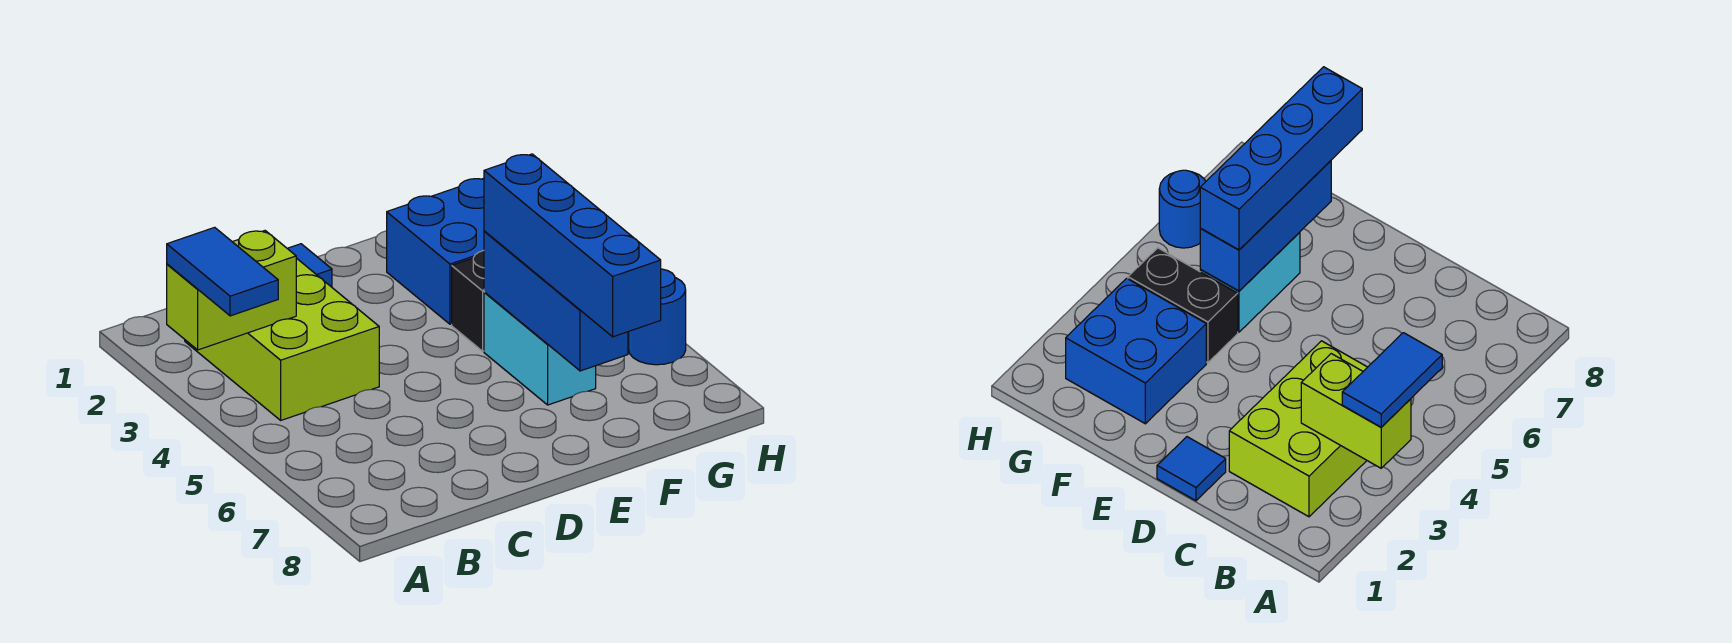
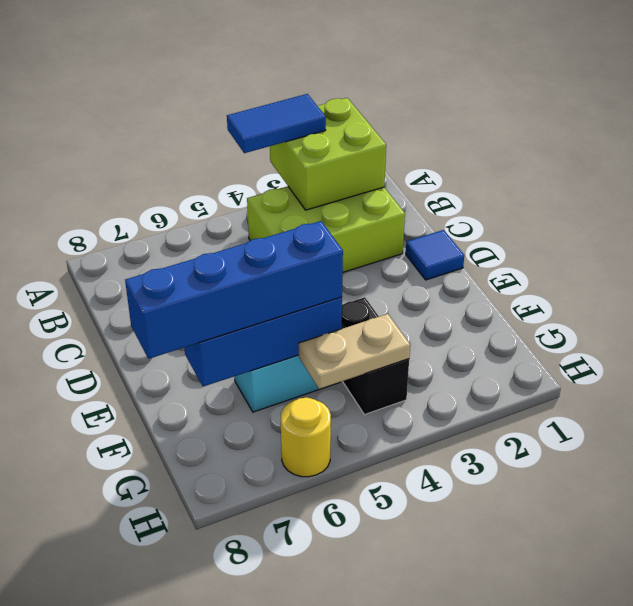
lime 1x2 brick [167,231,296,350] -> lime 2x2 brick [270,98,386,210]
blue 2x2 brick [387,178,484,324] -> none
none -> tan 1x2 plate [299,314,410,389]
blue 1x1 round brick [629,269,686,365] -> yellow 1x1 round brick [281,398,331,477]

